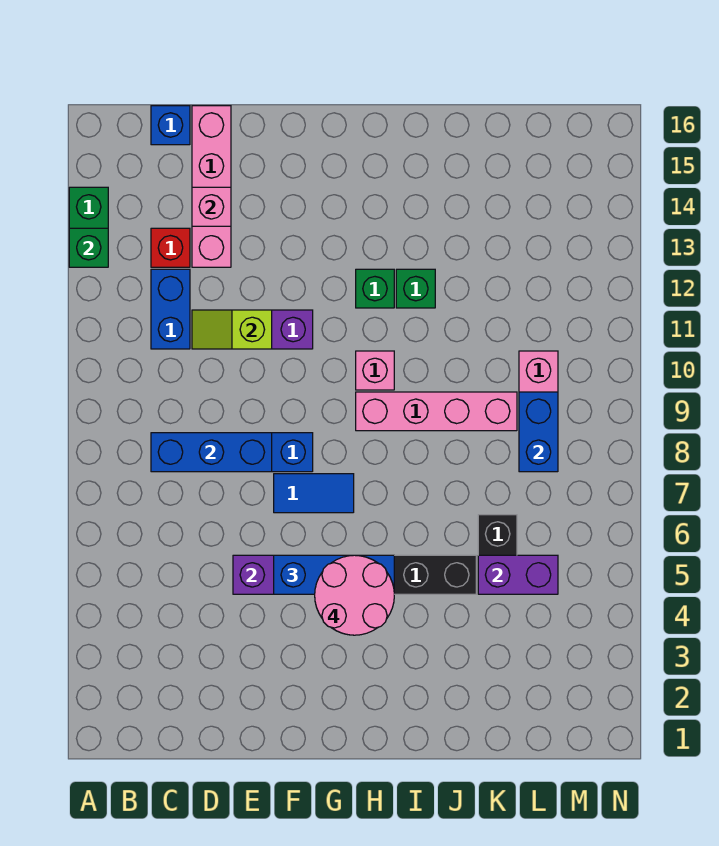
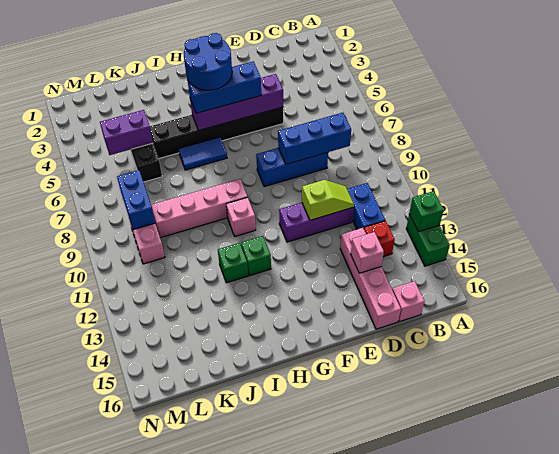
blue 1x1 brick [151,106,190,145] -> pink 1x1 brick [392,281,424,322]
blue 1x2 tile [274,474,354,513] -> blue 1x2 tile moved to [179,137,227,170]
pink 2x2 round brick [315,555,394,635] -> blue 2x2 round brick [184,33,232,90]

